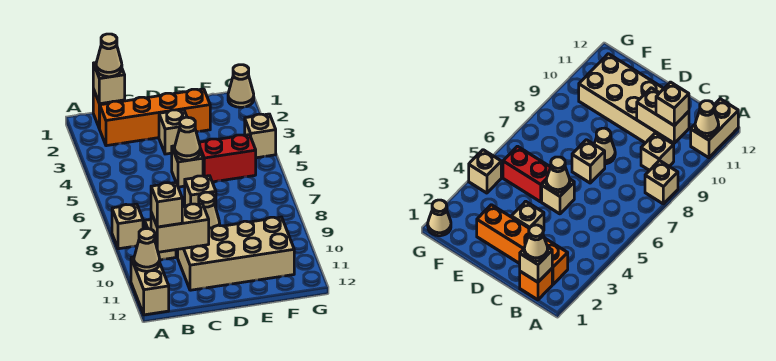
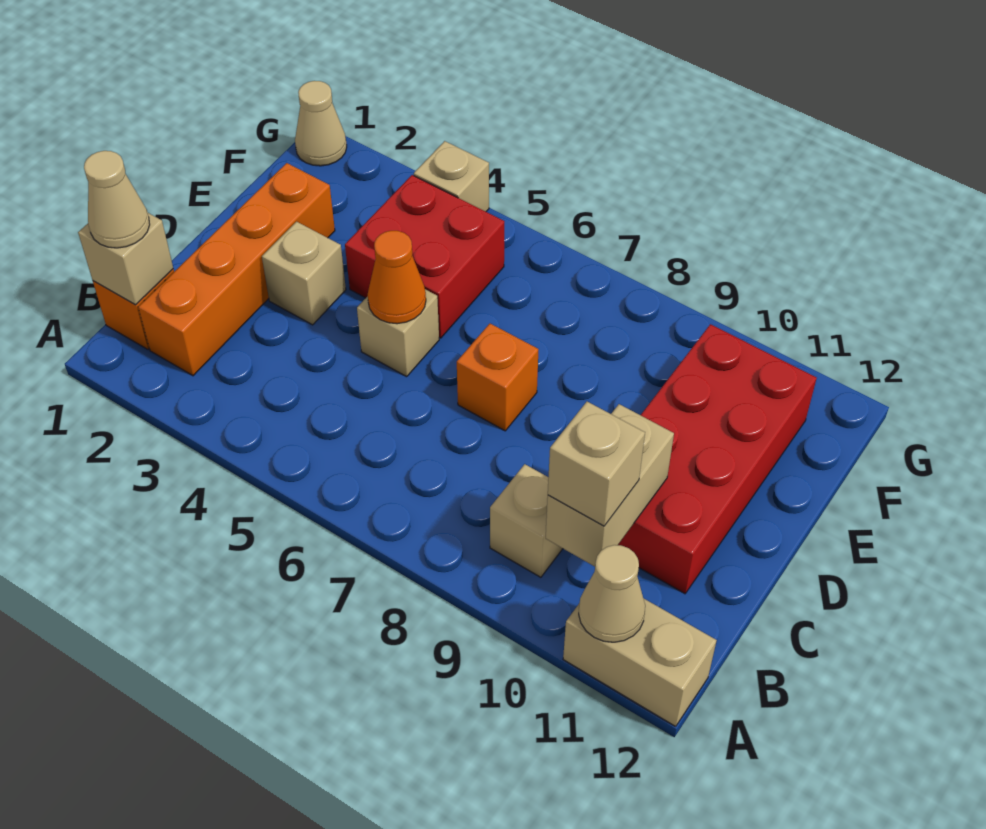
tan 1x1 brick [112,204,143,249] -> none
tan 2x4 brick [178,217,294,290] -> red 2x4 brick [618,324,817,594]
tan 1x1 cone [175,117,200,160] -> orange 1x1 cone [368,231,426,324]
tan 1x1 brick [185,176,216,207] -> orange 1x1 brick [457,324,539,431]
tan 1x1 cone [199,192,220,228] -> none
red 1x2 brick [199,135,256,182] -> red 2x2 brick [345,175,504,338]

